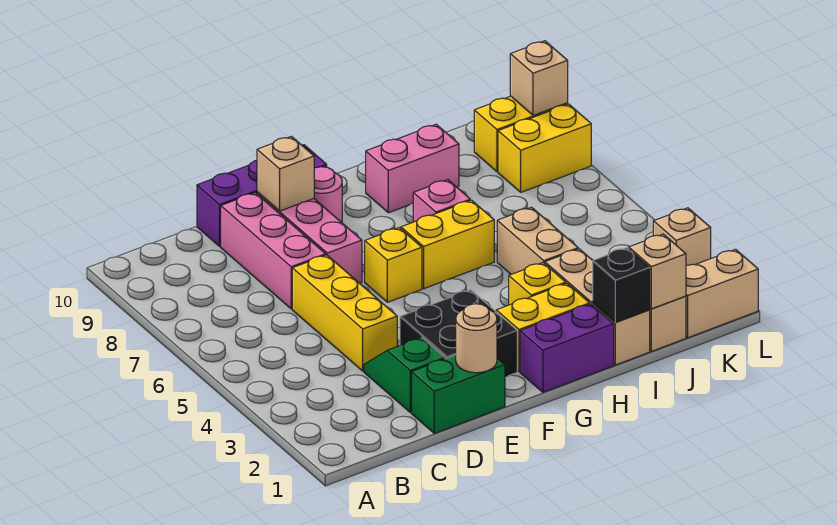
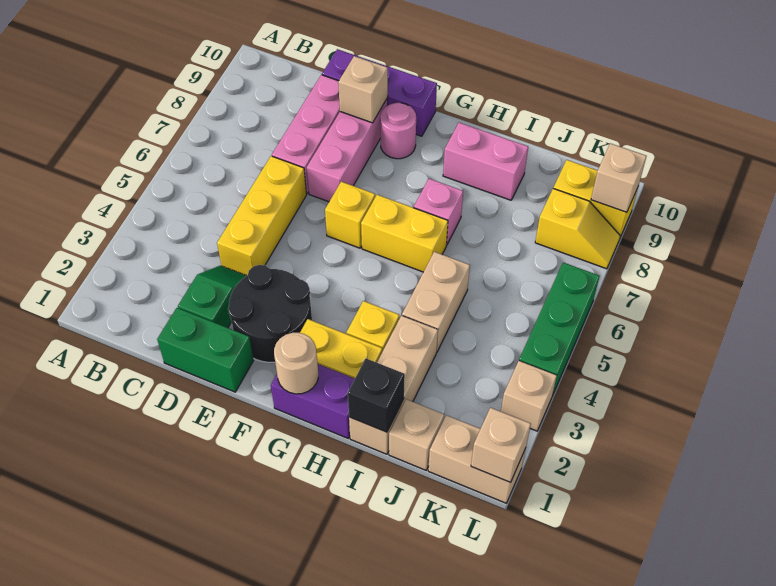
tan 1x1 round brick [456,304,497,373] -> tan 1x1 round brick moved to [274,333,318,394]
black 2x2 brick [400,290,517,377] -> black 2x2 round brick [228,265,312,362]
tan 1x1 brick [629,234,686,309] -> tan 1x1 brick moved to [471,408,531,482]
yellow 1x2 brick [498,104,591,192] -> yellow 1x2 slope [535,189,620,269]
none -> green 1x3 brick [519,262,599,396]

